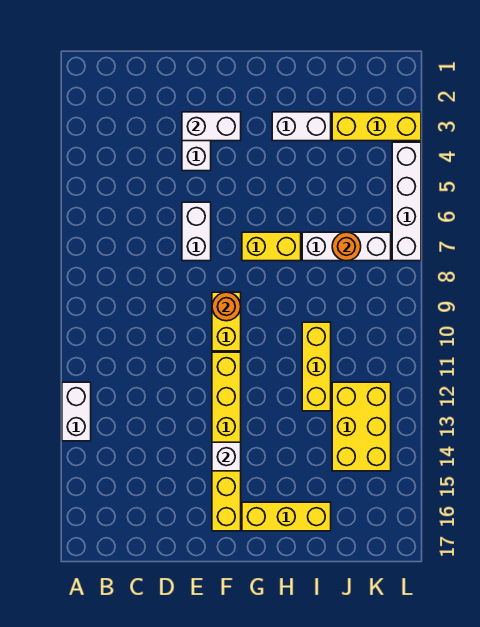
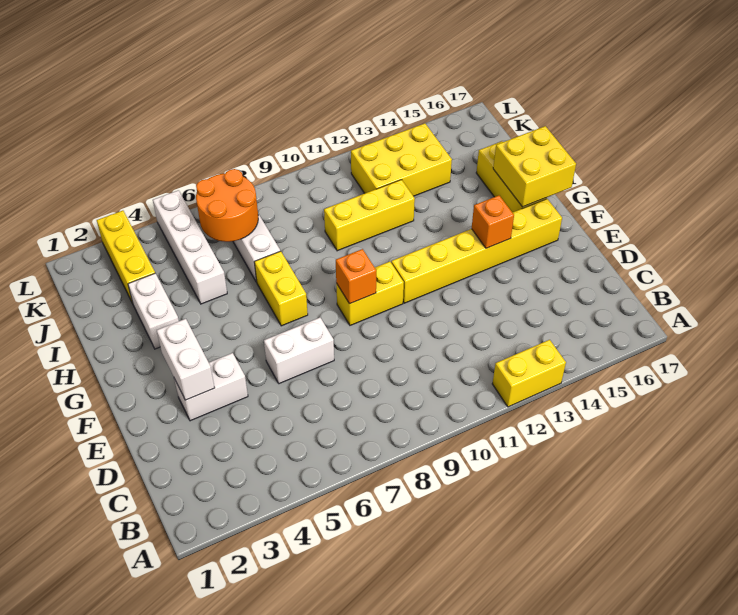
white 1x2 brick [62,382,91,441] -> yellow 1x2 brick [492,340,566,407]
orange 1x1 round brick [212,292,241,321] -> orange 1x1 brick [336,249,376,304]
white 1x1 brick [212,442,241,471] -> orange 1x1 brick [472,195,514,248]
none -> yellow 2x2 brick [493,126,576,207]
orange 1x1 round brick [332,232,361,261] -> orange 2x2 round brick [196,169,258,242]
white 1x4 brick [392,142,421,261] -> white 1x4 brick turned to [153,190,227,304]

